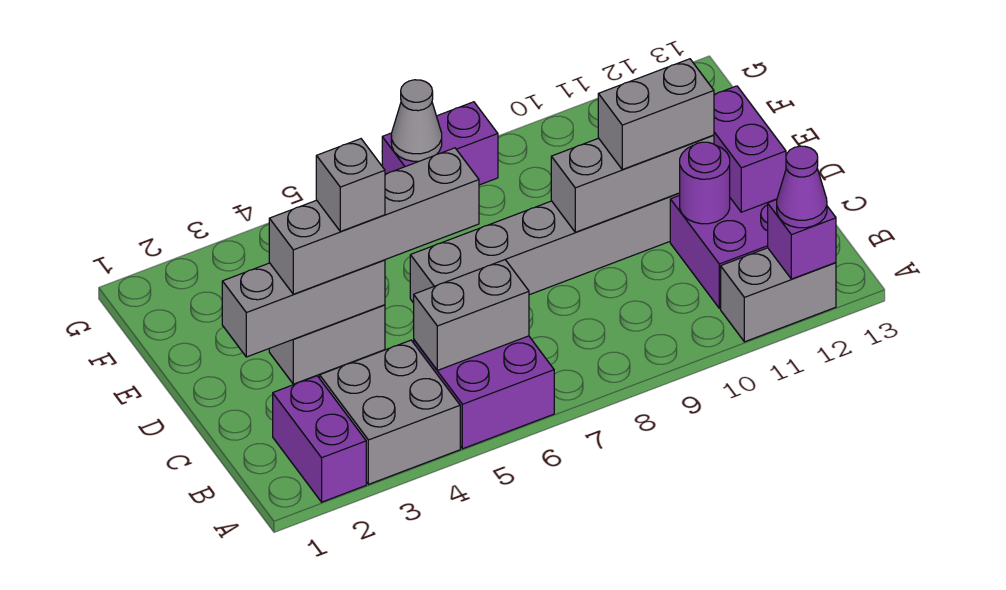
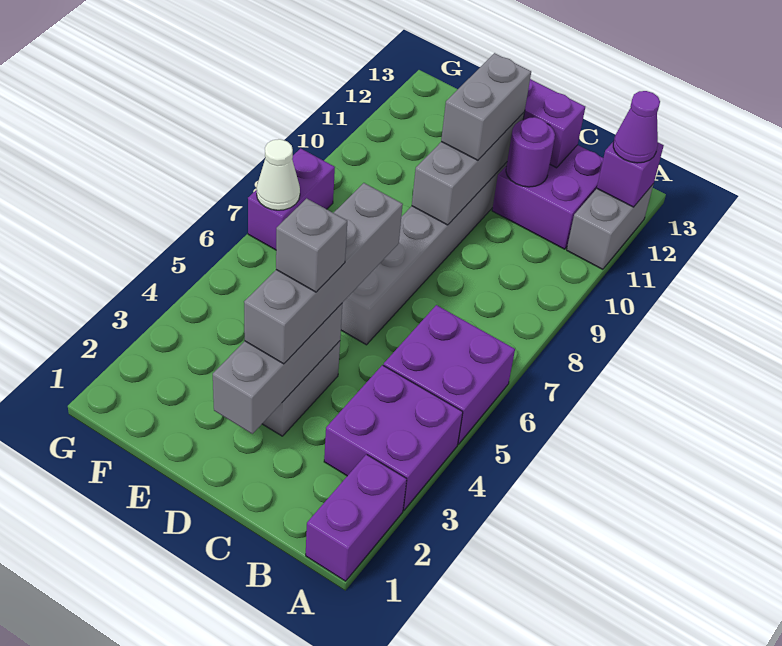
purple 1x2 brick [273,376,366,502] -> purple 1x2 brick turned to [306,454,407,581]
grey 2x2 brick [320,340,460,484] -> purple 2x2 brick [324,365,463,510]
grey 1x2 brick [414,260,529,370] -> none
grey 1x1 cone [391,80,442,161] -> white 1x1 cone [257,139,300,210]

